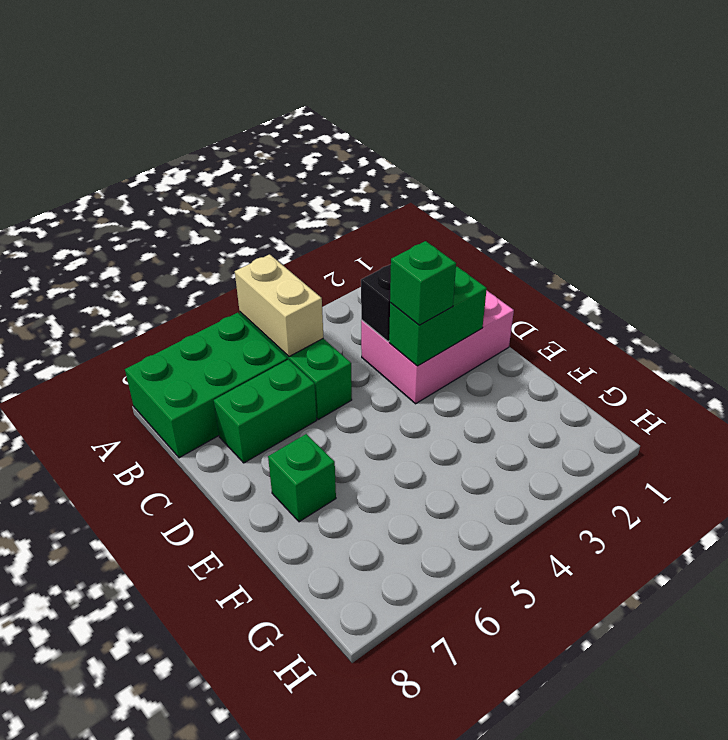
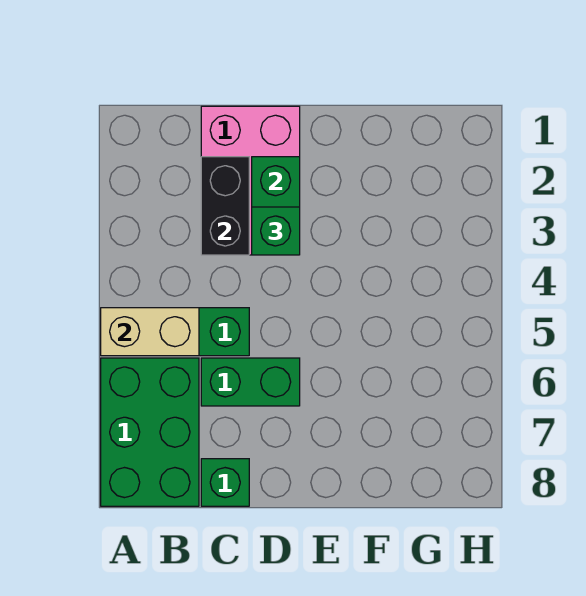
green 1x2 brick [214,360,317,463] -> green 1x2 brick turned to [201,358,300,406]
green 1x1 brick [268,434,336,522] -> green 1x1 brick moved to [201,459,249,506]

